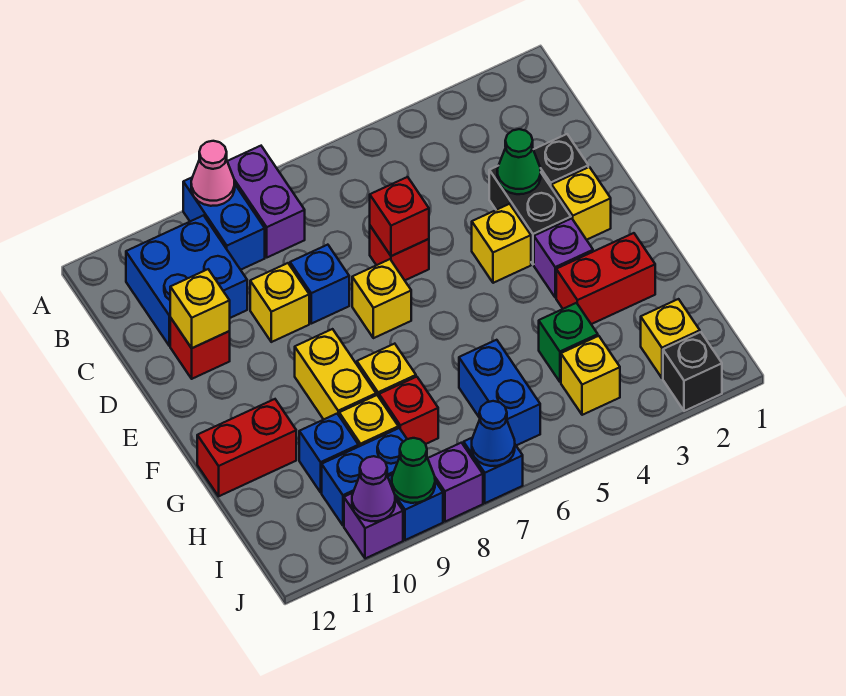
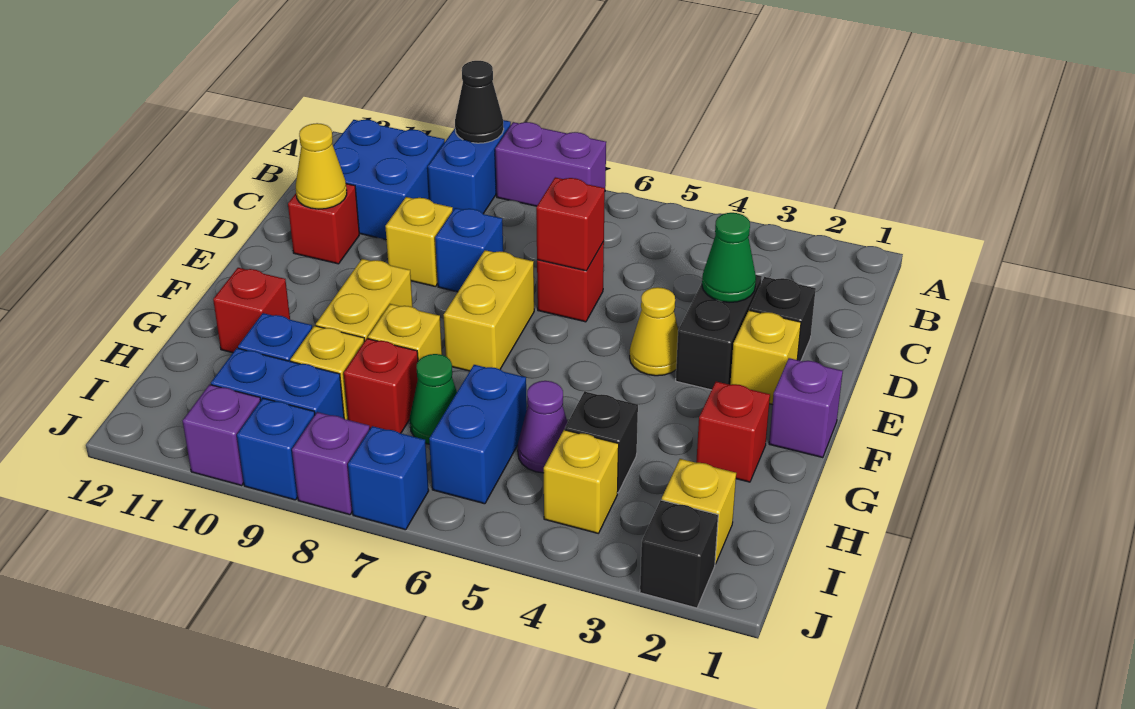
purple 1x2 brick [227,146,305,257] -> purple 1x2 brick turned to [495,122,606,206]
pink 1x1 cone [191,141,235,206] -> black 1x1 cone [455,61,504,143]
yellow 1x1 brick [170,269,230,348] -> yellow 1x1 cone [296,123,347,209]
yellow 1x1 brick [472,204,531,283] -> yellow 1x1 cone [630,287,678,376]
yellow 1x1 brick [352,259,411,338] -> yellow 1x2 brick [444,250,534,371]
purple 1x1 brick [534,218,593,297] -> purple 1x1 brick moved to [769,358,843,458]
red 1x2 brick [556,233,655,324] -> red 1x1 brick [696,381,770,482]
red 1x2 brick [197,399,296,496] -> red 1x1 brick [213,268,290,353]
green 1x1 brick [539,303,598,382] -> black 1x1 brick [565,391,638,493]
blue 1x1 cone [472,401,515,466] -> none
green 1x1 cone [392,438,435,503] -> green 1x1 cone moved to [410,354,457,444]
purple 1x1 cone [352,456,395,521] -> purple 1x1 cone moved to [518,381,568,473]

